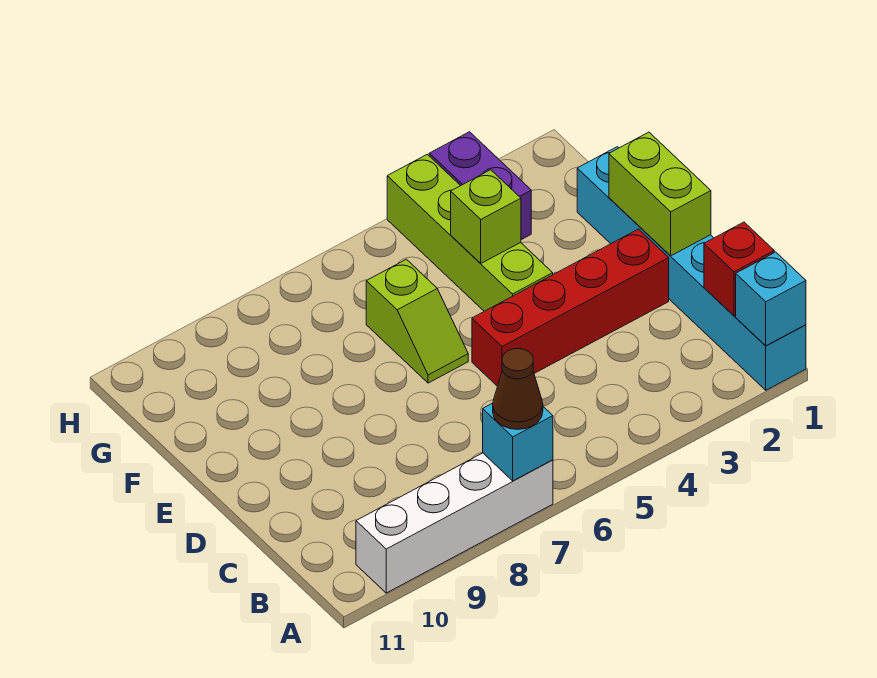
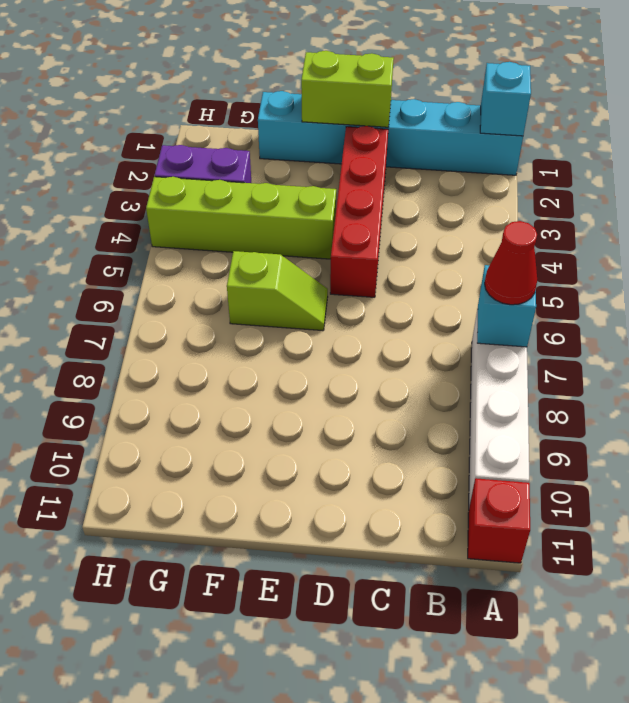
brown 1x1 cone [493,348,543,429] -> red 1x1 cone [485,221,537,305]
red 1x1 brick [704,222,774,316] -> red 1x1 brick moved to [468,478,530,563]
lime 1x1 brick [451,170,521,263] -> none

